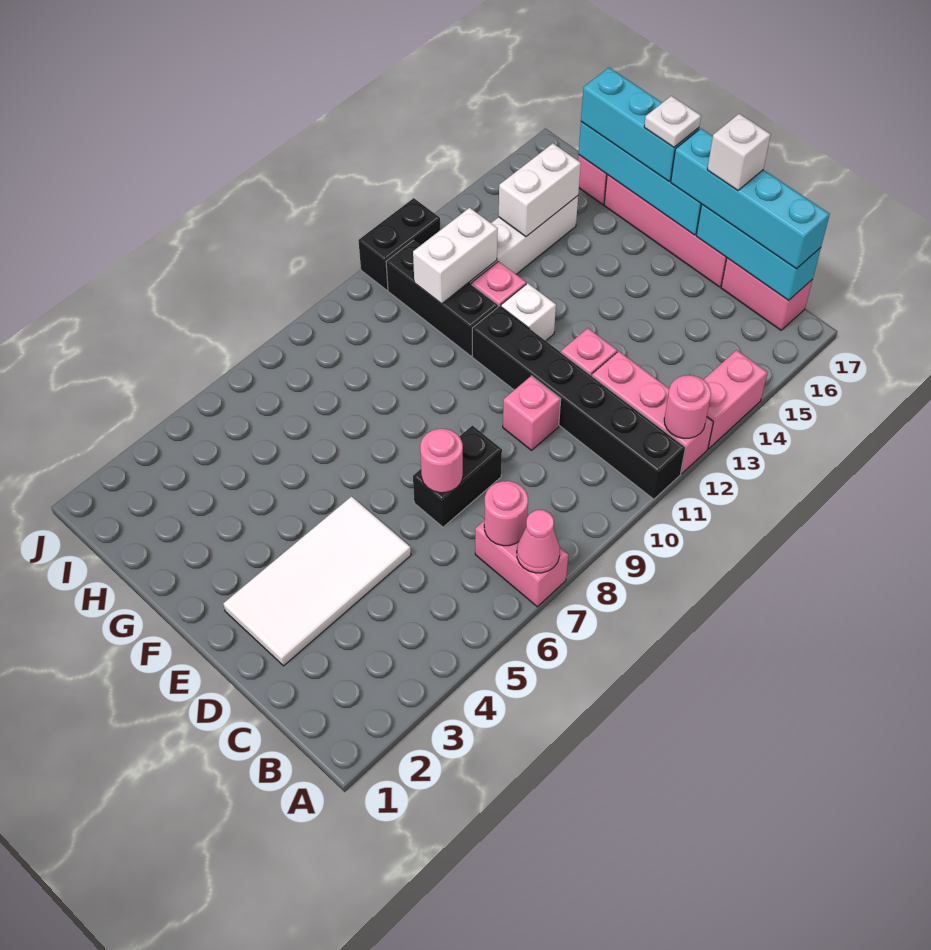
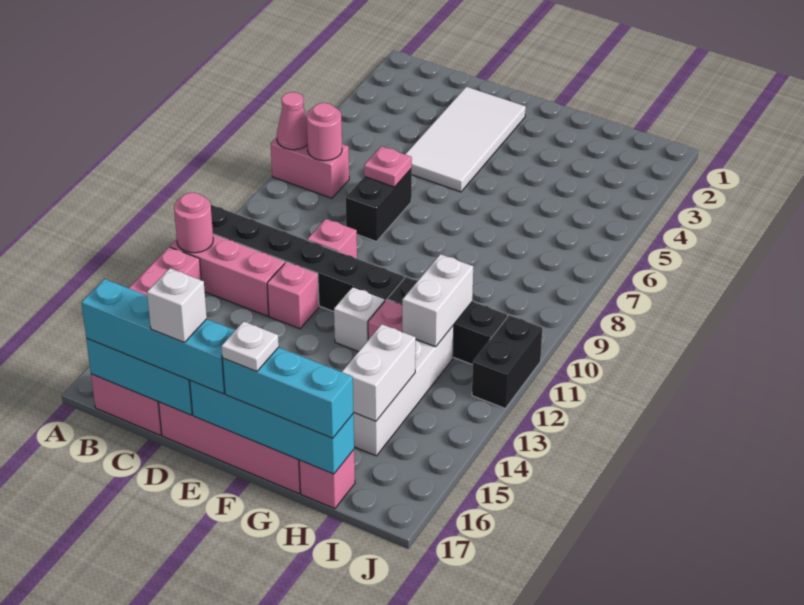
pink 1x1 round brick [420,429,463,493] -> pink 1x1 plate [364,146,412,187]

